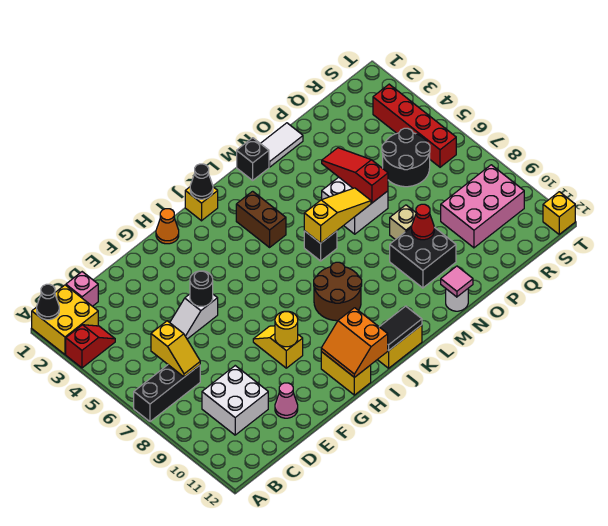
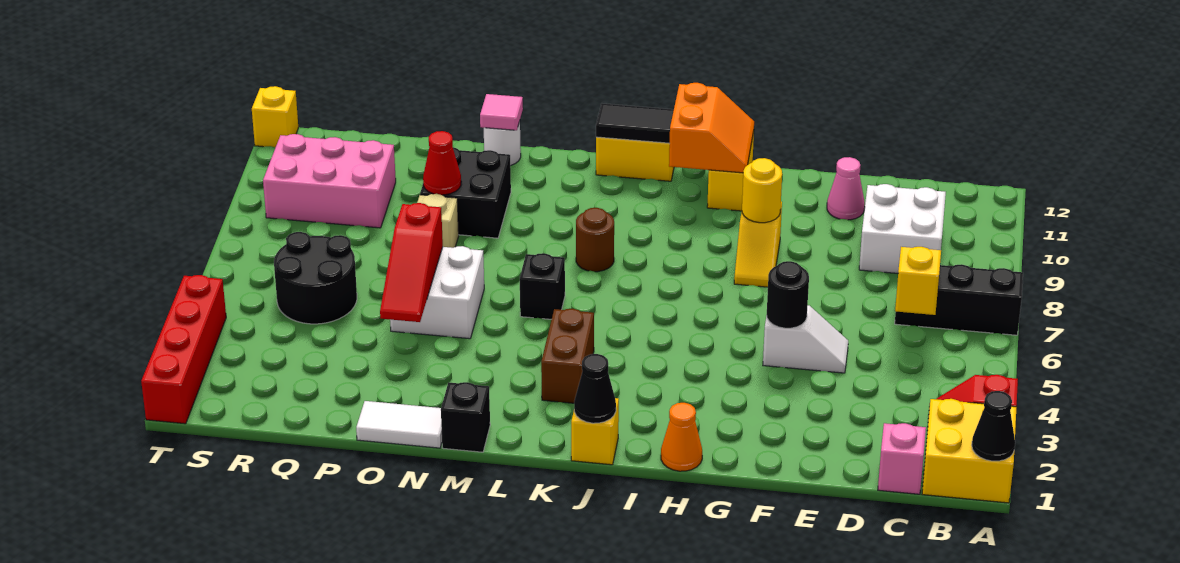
brown 2x2 round brick [314,262,362,321] -> brown 1x1 round brick [576,208,614,272]
yellow 1x3 slope [304,188,371,243] -> none
red 1x4 brick [373,84,456,167] -> red 1x4 brick moved to [141,275,226,424]

